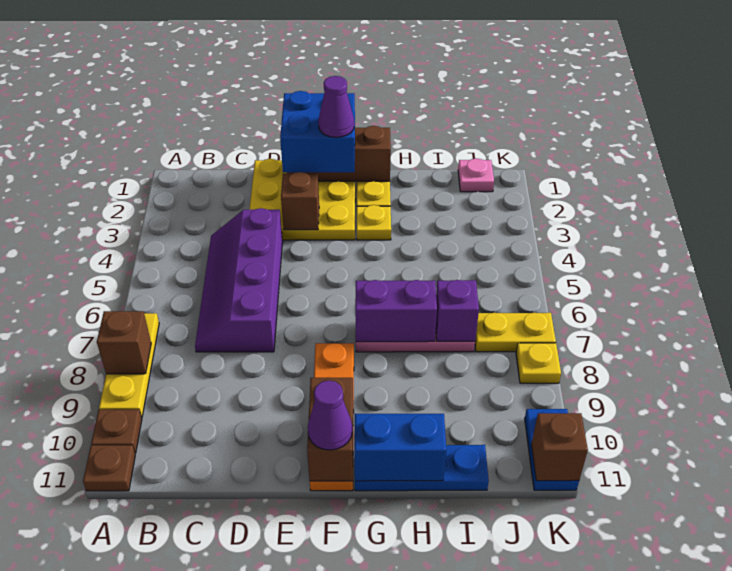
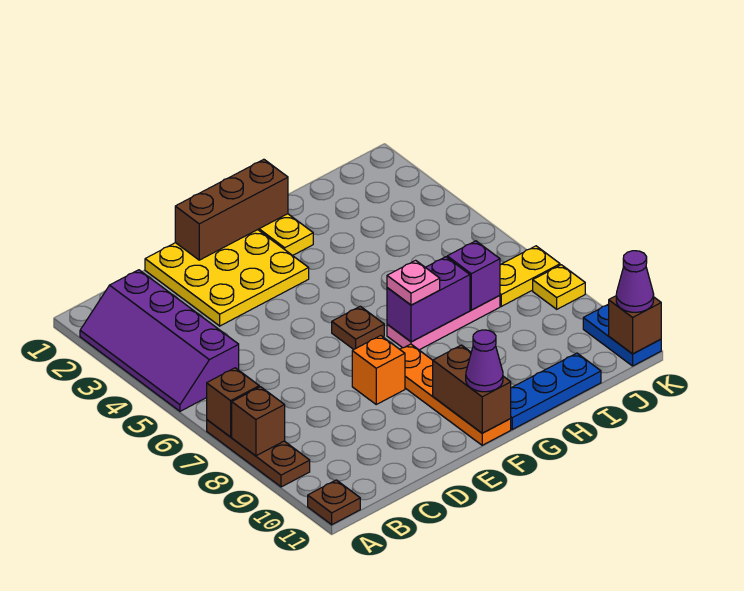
yellow 1x3 plate [99,313,159,418] -> brown 1x3 plate [207,420,310,487]
brown 1x1 plate [91,410,142,453] -> brown 1x1 plate moved to [332,306,384,350]
purple 2x4 slope [195,208,283,352] -> purple 2x4 slope moved to [80,270,239,411]
blue 2x2 brick [280,91,355,172] -> none
brown 1x1 brick [281,172,319,230] -> brown 1x1 brick moved to [207,368,259,437]
none -> orange 1x1 brick [352,336,405,404]
purple 1x1 cone [318,76,354,137] -> purple 1x1 cone moved to [616,251,654,312]
yellow 1x1 plate [357,205,391,240] -> none
blue 1x2 brick [354,414,446,481] -> none
pink 1x1 plate [458,158,494,192] -> pink 1x1 plate moved to [387,260,440,305]

